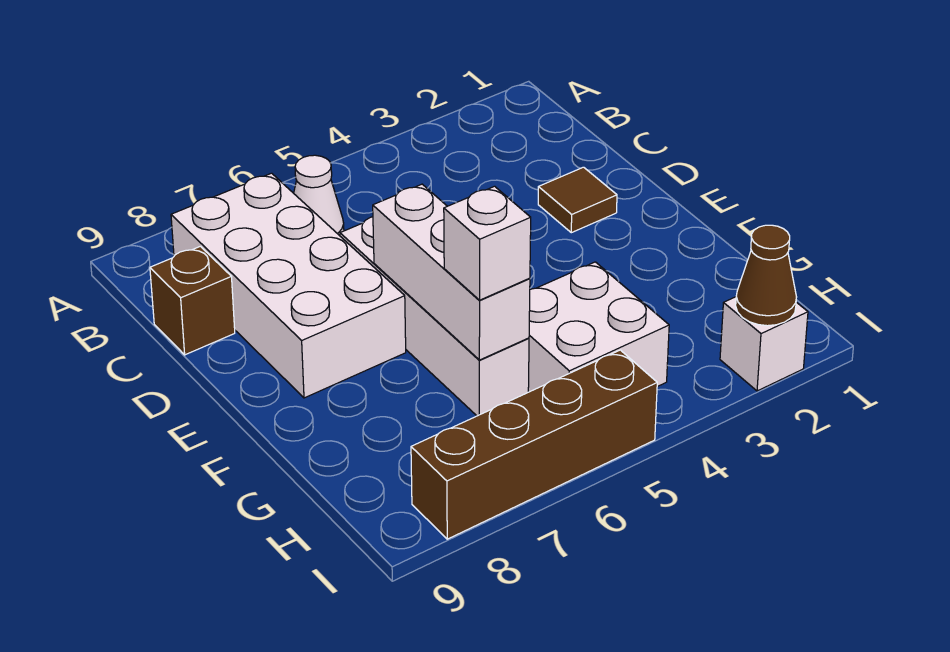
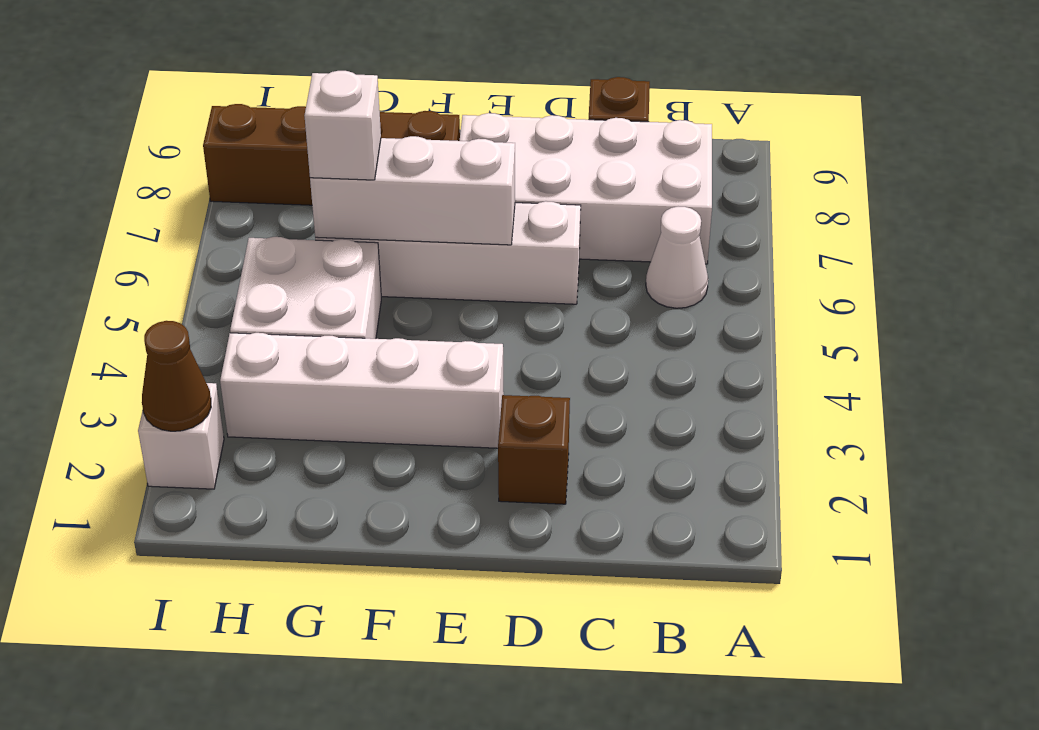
brown 1x1 tile [538,167,617,233] -> brown 1x1 brick [498,395,570,504]
none -> white 1x4 brick [220,333,504,448]
brown 1x4 brick [411,350,657,539] -> brown 1x4 brick turned to [203,104,460,205]

